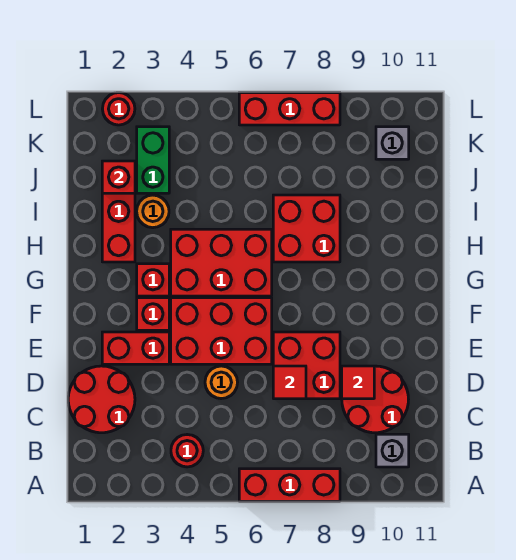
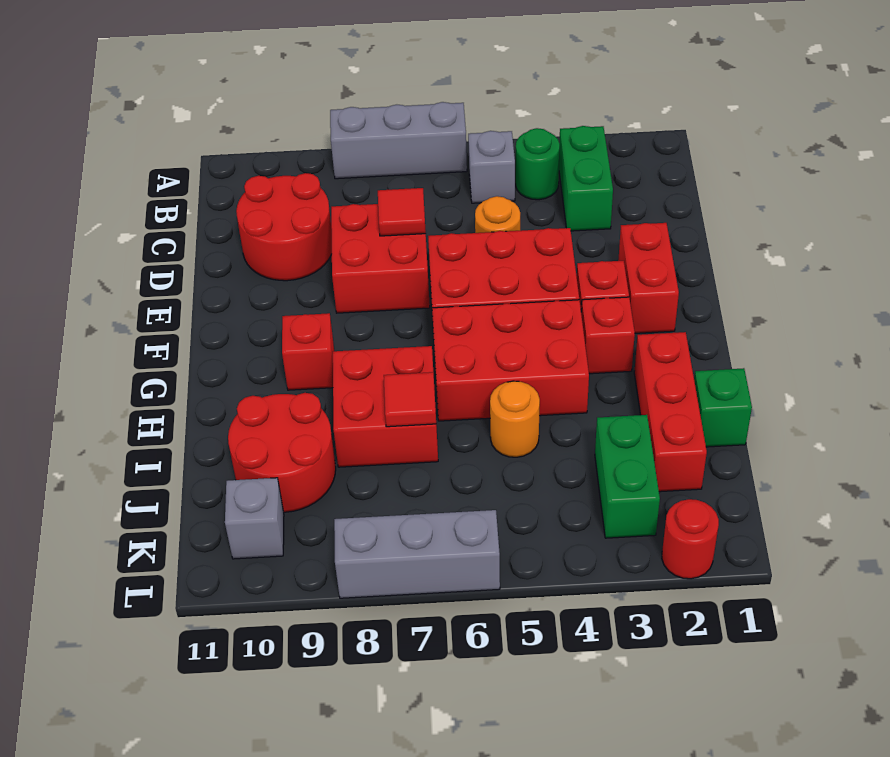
red 1x3 brick [239,469,340,501] -> grey 1x3 brick [330,102,467,179]
none -> green 1x2 brick [559,126,613,231]
red 1x1 round brick [171,435,203,467] -> green 1x1 round brick [516,128,560,200]
grey 1x1 brick [376,434,409,467] -> grey 1x1 brick moved to [468,131,515,203]
red 2x2 round brick [68,366,135,433] -> red 2x2 round brick moved to [228,393,336,512]
red 1x1 tile [342,366,374,399] -> red 1x1 tile moved to [384,372,436,427]
red 1x2 brick [102,332,169,364] -> red 1x2 brick turned to [618,223,679,333]
none -> green 1x1 brick [694,368,752,447]
orange 1x1 round brick [137,195,169,228] -> orange 1x1 round brick moved to [490,381,540,457]
red 1x1 brick [102,161,135,193] -> red 1x1 brick moved to [282,313,334,390]
red 1x3 brick [239,93,340,125] -> grey 1x3 brick [334,510,500,598]

